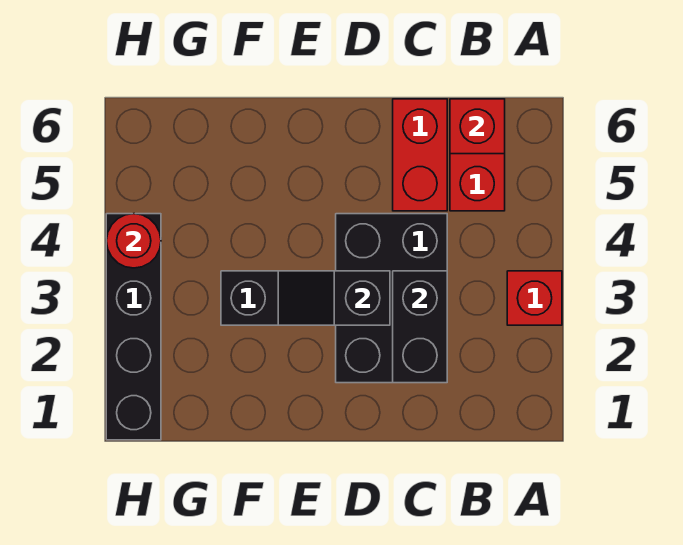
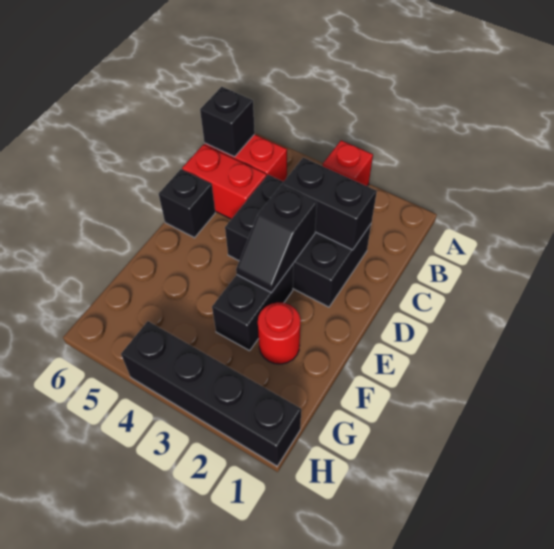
red 1x1 brick [450,99,505,154] -> black 1x1 brick [200,87,255,157]
none -> black 1x1 brick [159,169,215,238]
red 1x1 round brick [106,214,161,268] -> red 1x1 round brick moved to [258,302,301,364]

